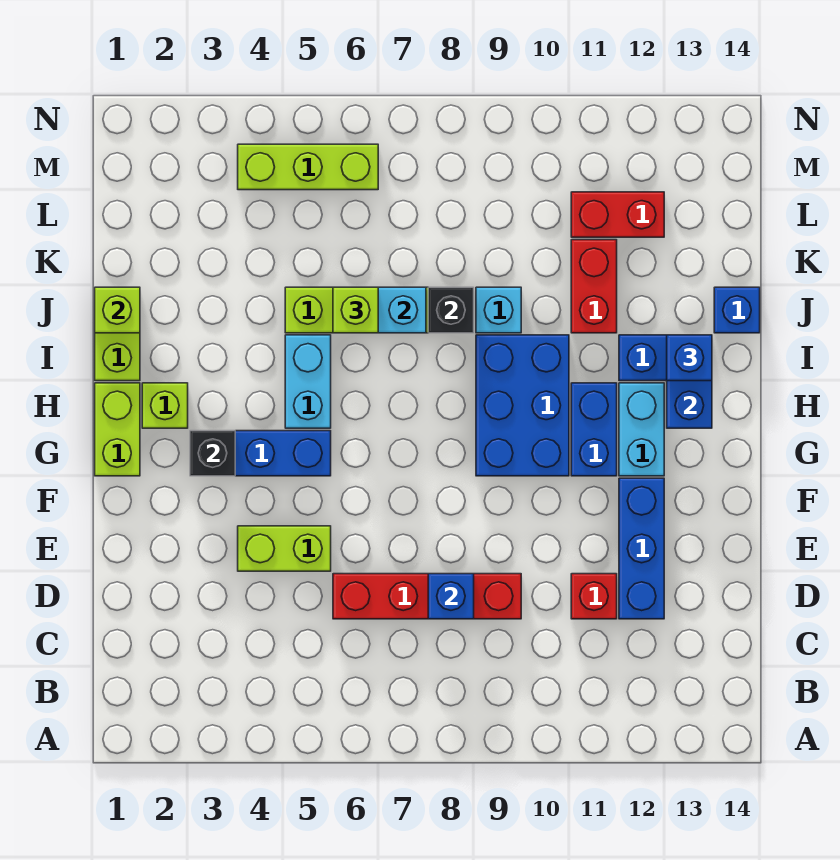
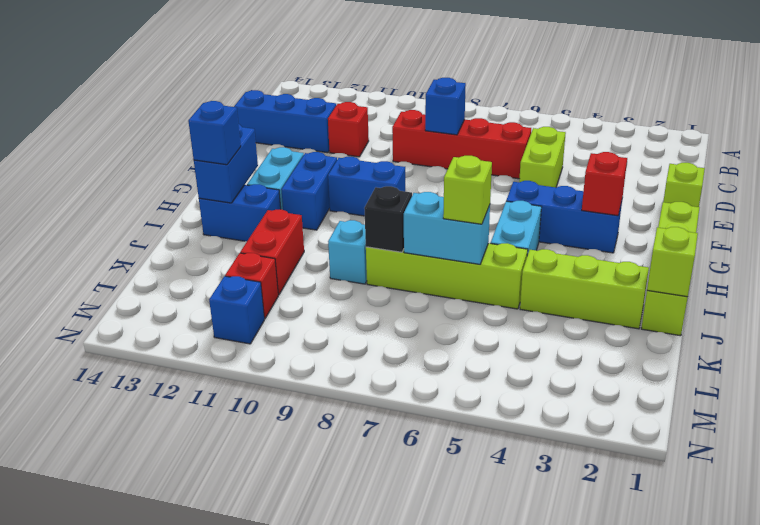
blue 1x3 brick [619,478,664,619] -> blue 1x3 brick turned to [234,90,336,153]
lime 1x2 brick [238,526,331,571] -> lime 1x2 brick turned to [519,127,566,187]
black 1x1 brick [190,431,235,476] -> red 1x1 brick [582,152,627,216]
blue 2x3 brick [476,335,569,476] -> blue 1x2 brick [328,157,405,216]
lime 1x1 brick [142,383,188,428] -> lime 1x1 brick moved to [663,163,705,207]
blue 1x1 brick [714,287,760,333] -> blue 1x1 brick moved to [209,276,264,344]
red 1x2 brick [571,192,664,237] -> red 1x1 brick [225,253,278,319]
lime 1x3 brick [238,144,378,190] -> lime 1x3 brick moved to [520,249,649,329]

